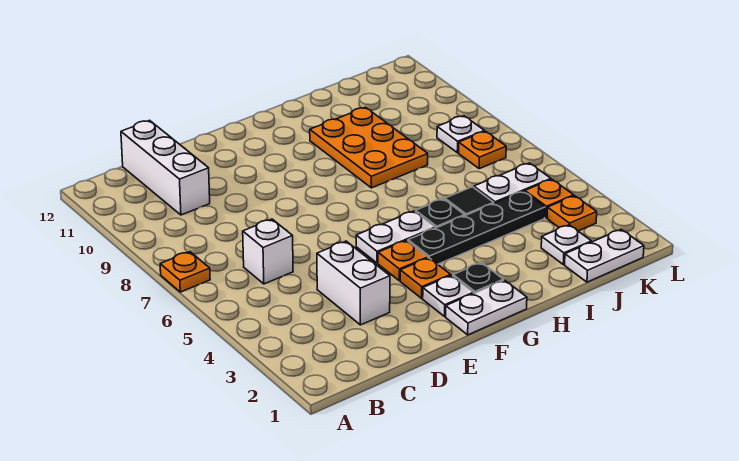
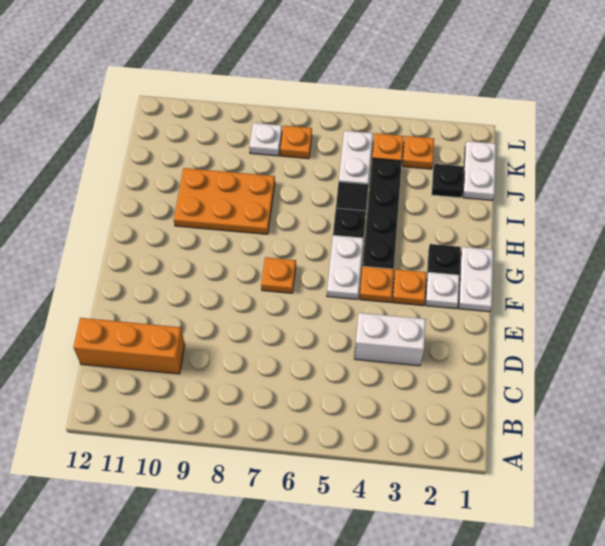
orange 1x1 plate [160,252,210,292] -> orange 1x1 plate moved to [261,257,296,293]
white 1x1 brick [243,219,293,284] -> none
white 1x3 brick [121,120,210,215] -> orange 1x3 brick [74,318,185,374]
white 1x1 plate [541,225,591,265] -> black 1x1 plate [432,164,464,198]

